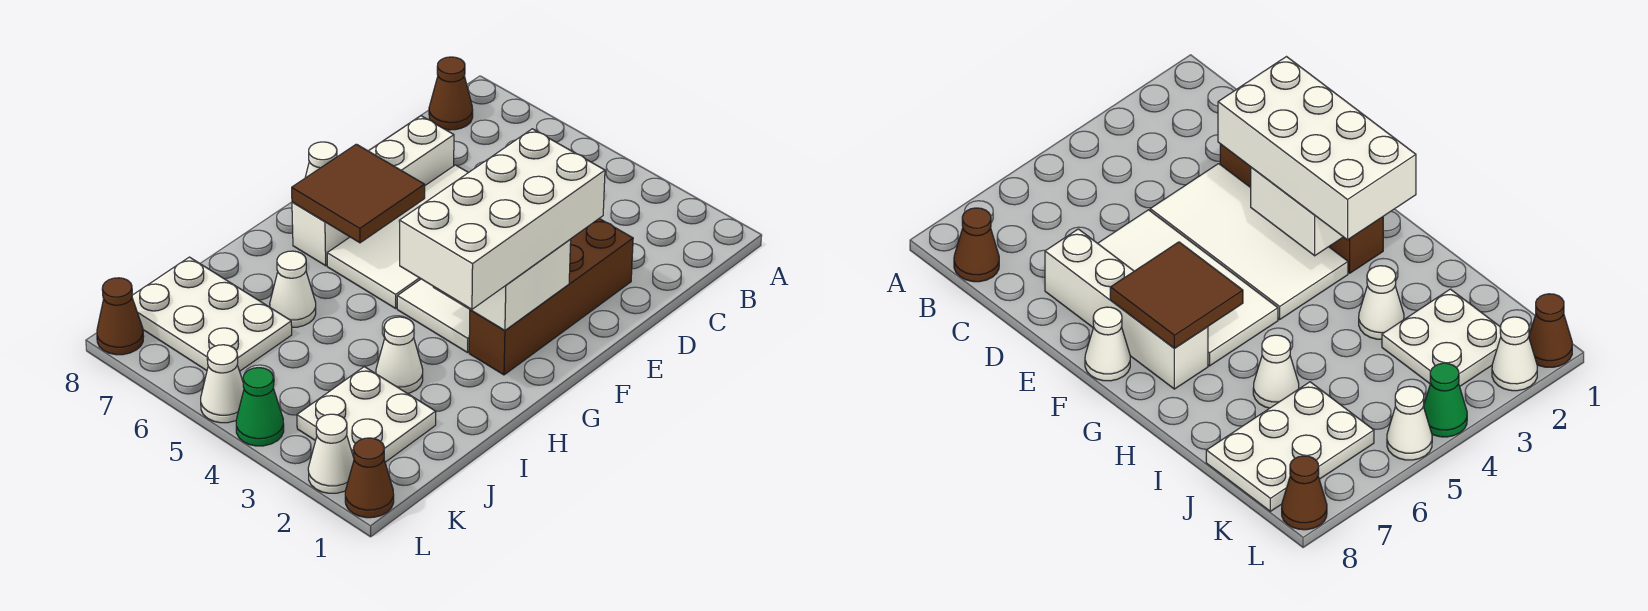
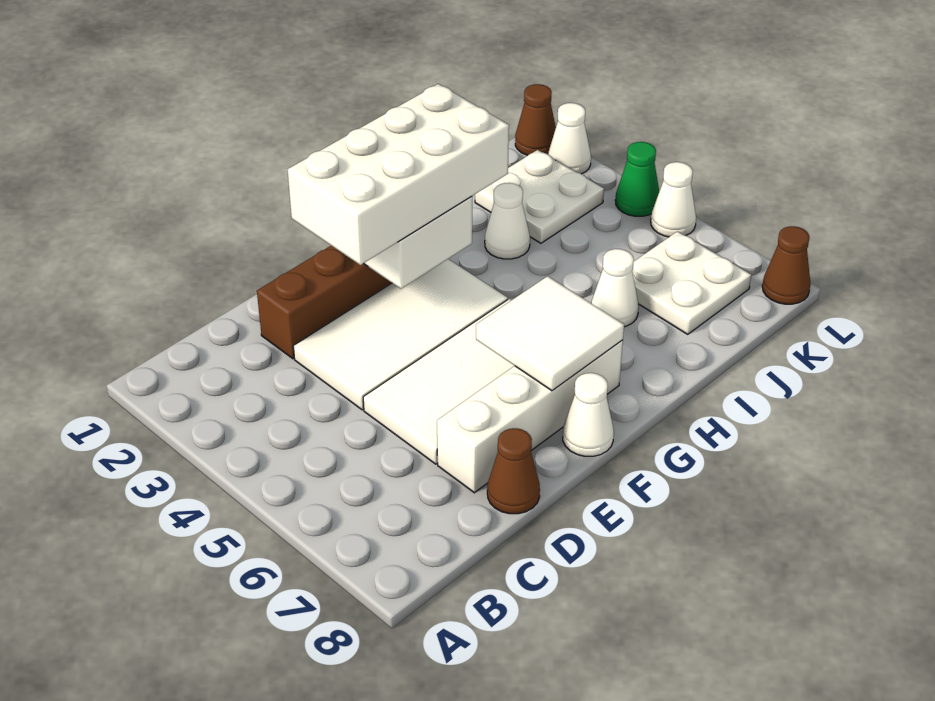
brown 1x1 cone [429,57,473,130] -> brown 1x1 cone moved to [487,428,540,514]
brown 2x2 tile [292,144,425,243] -> white 2x2 tile [476,276,624,391]
white 2x3 plate [132,257,292,371] -> white 2x2 plate [632,231,751,334]

